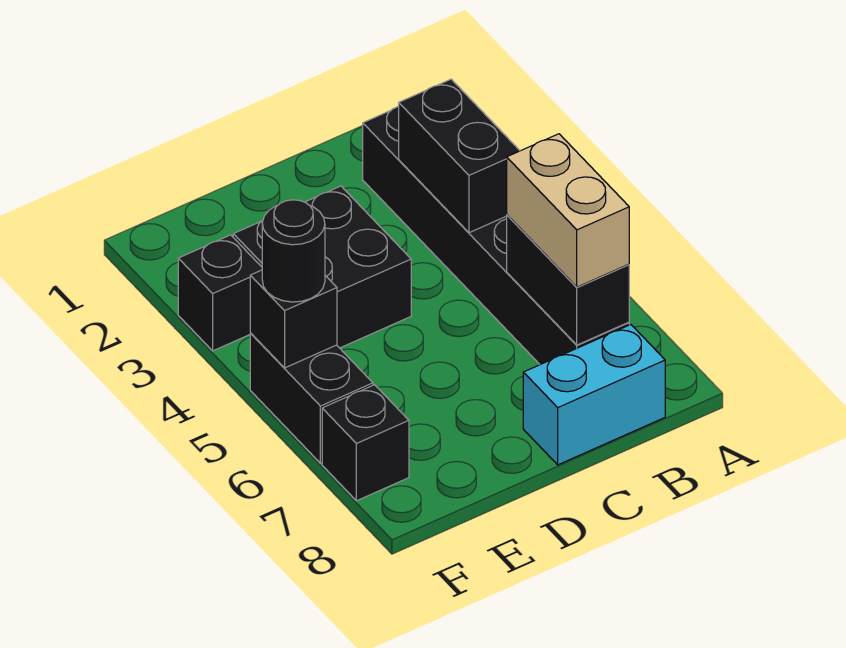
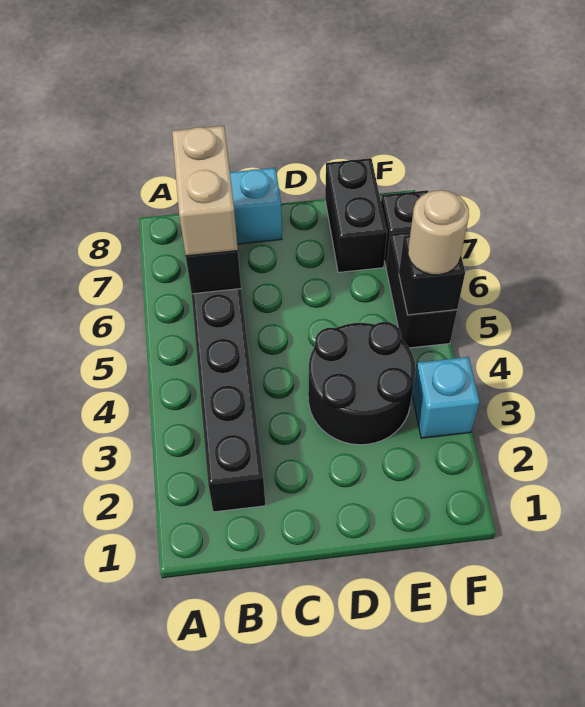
black 1x2 brick [399,79,520,233] -> black 1x2 brick moved to [325,158,387,272]
black 2x2 brick [233,186,411,348] -> black 2x2 round brick [308,322,416,445]
black 1x1 brick [178,235,262,351] -> cyan 1x1 brick [412,357,480,438]
black 1x1 round brick [262,200,325,302] -> tan 1x1 round brick [408,190,469,275]

